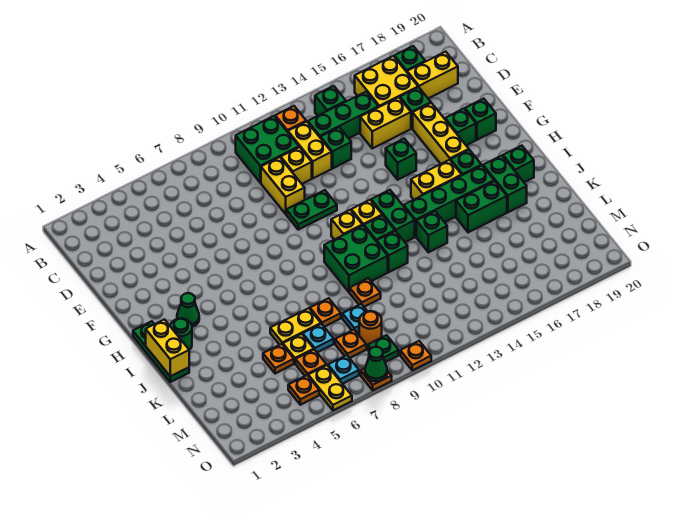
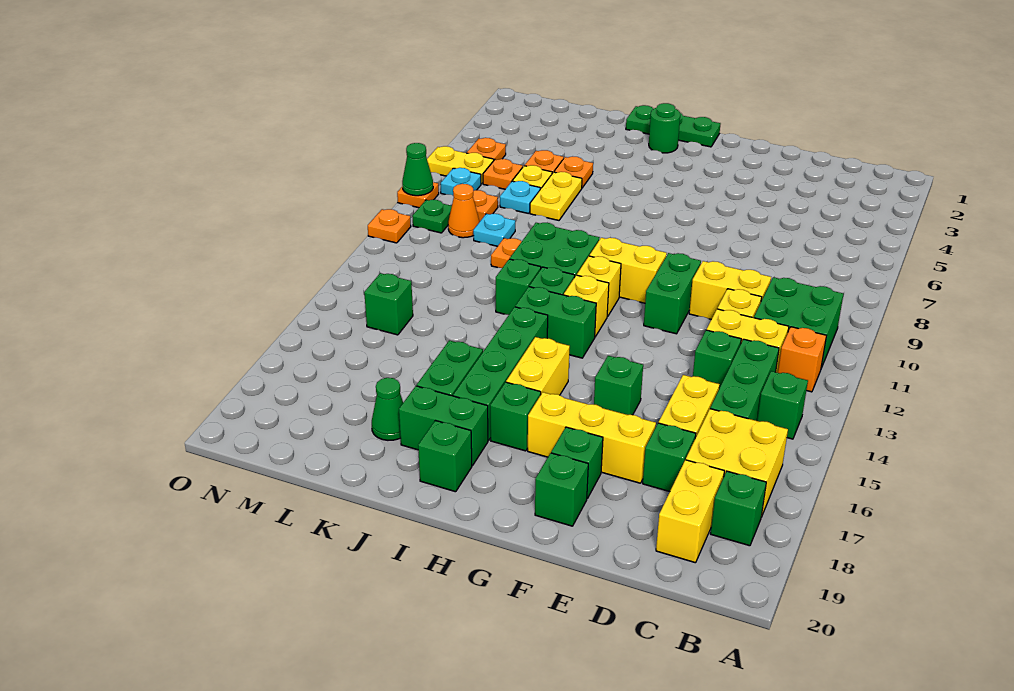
green 1x2 plate [286,190,337,230] -> green 1x2 brick [644,253,701,334]
green 1x1 cone [177,293,199,327] -> green 1x1 cone moved to [372,378,403,440]
yellow 1x2 brick [146,319,189,376] -> yellow 1x2 brick moved to [589,238,667,303]
green 1x1 brick [416,211,447,252] -> green 1x1 brick moved to [364,273,413,335]
orange 1x1 plate [310,298,341,327] -> orange 1x1 plate moved to [554,156,593,188]
orange 1x1 round brick [359,311,382,346] -> orange 1x1 cone [448,184,479,238]

